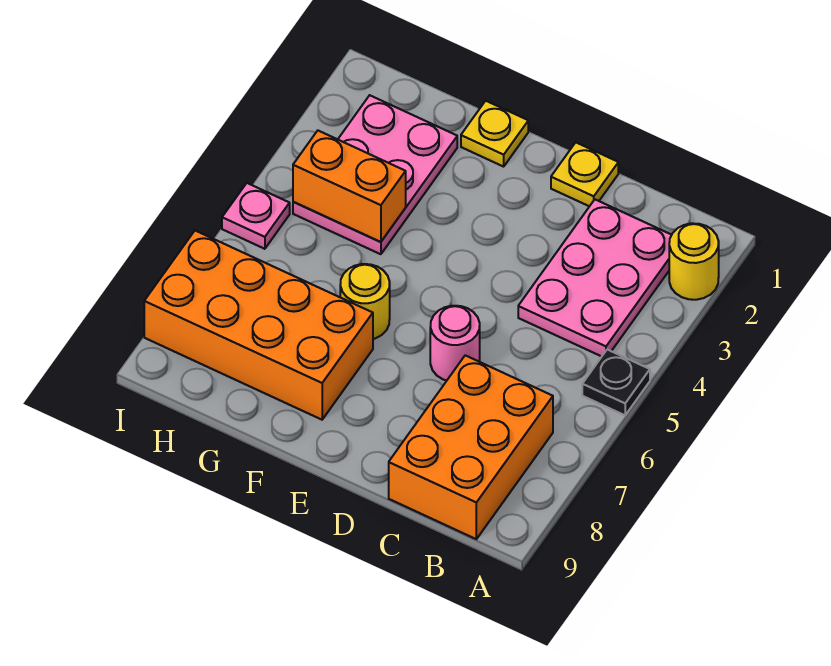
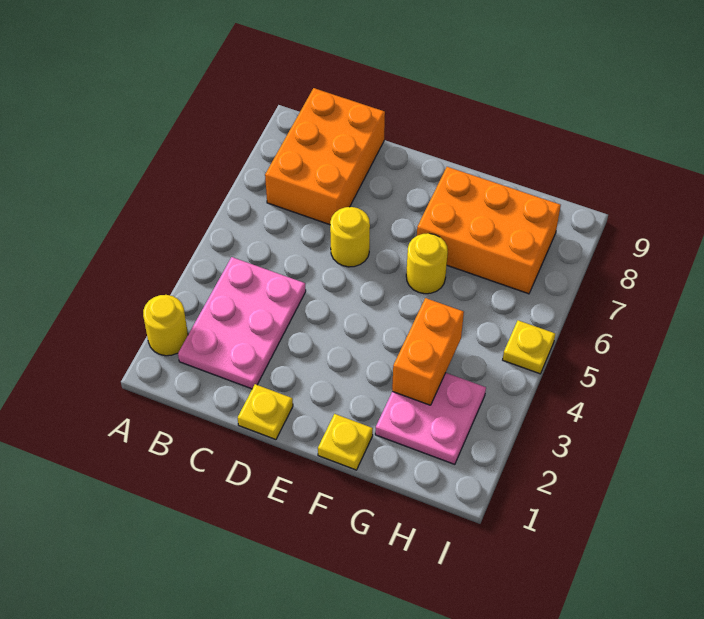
black 1x1 plate [582,350,650,415] -> none
pink 1x1 round brick [430,306,480,381] -> yellow 1x1 round brick [330,207,370,267]
orange 2x4 brick [144,231,373,420] -> orange 2x3 brick [417,167,561,294]
pink 2x3 plate [293,95,457,254] -> pink 2x2 plate [375,373,486,464]
orange 1x2 brick [293,131,406,242] -> orange 1x2 brick turned to [392,298,464,405]
pink 1x1 plate [222,183,290,249] -> yellow 1x1 plate [503,320,555,374]

